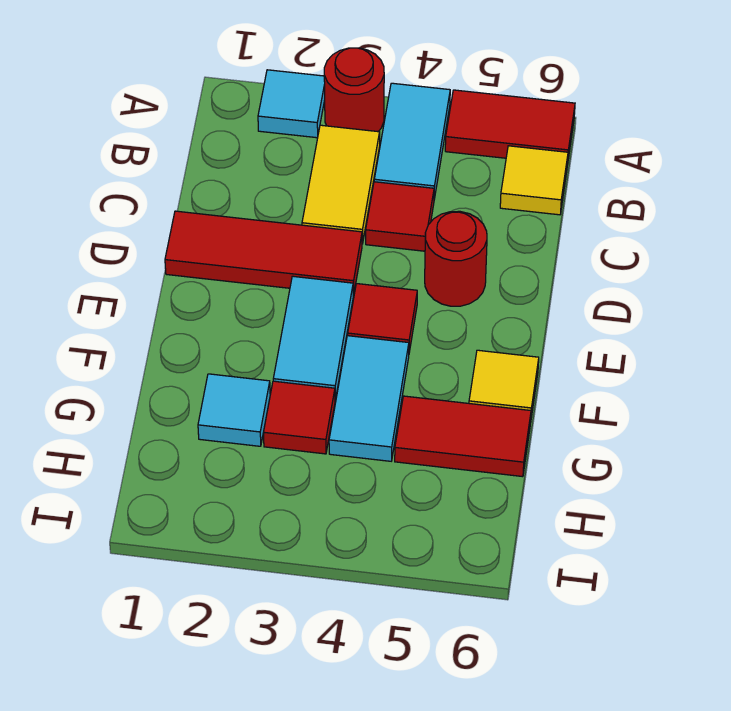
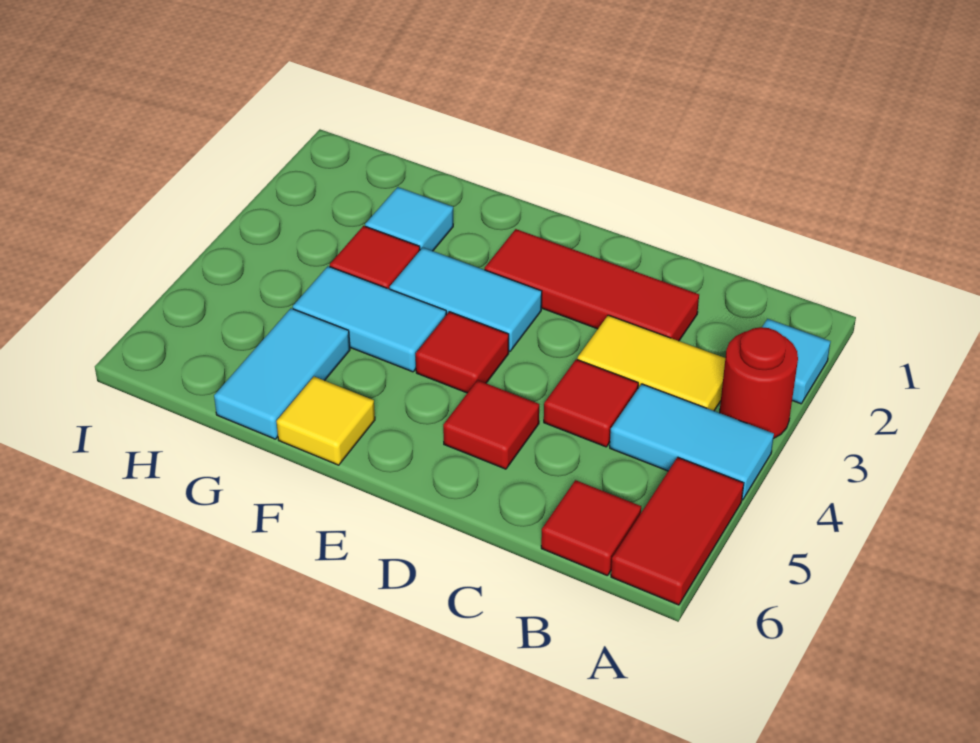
yellow 1x1 tile [500,146,568,215] -> red 1x1 tile [541,480,641,576]
red 1x3 tile [165,211,362,295] -> red 1x3 tile turned to [485,229,699,341]
red 1x1 round brick [425,211,487,306] -> red 1x1 tile [443,380,539,469]
red 1x2 tile [395,396,531,477] -> cyan 1x2 tile [214,308,350,439]

